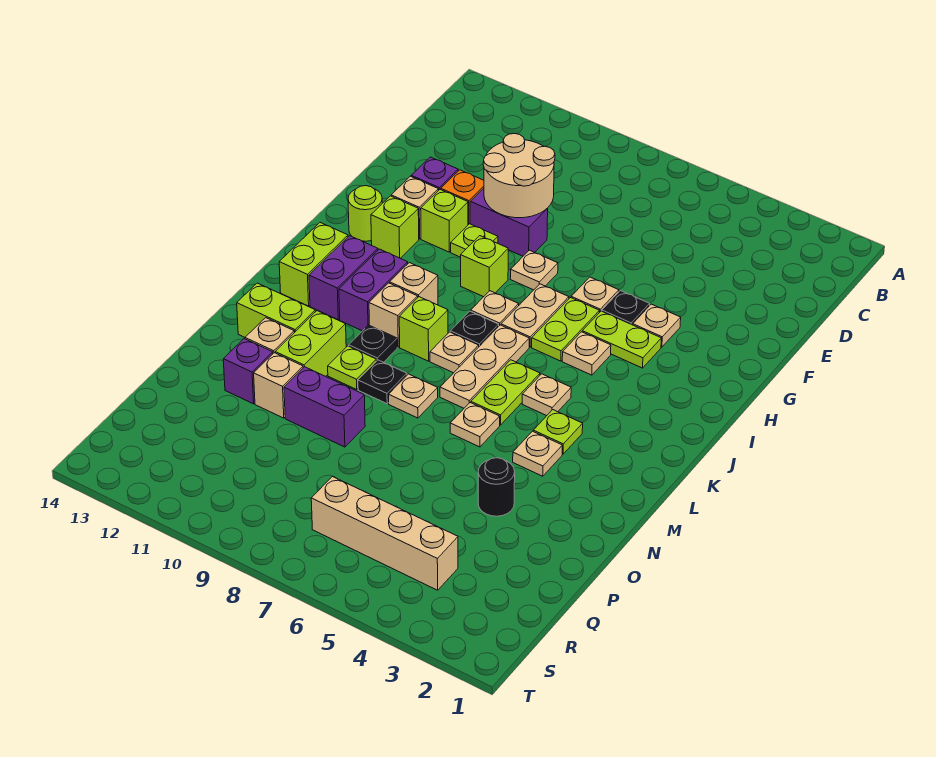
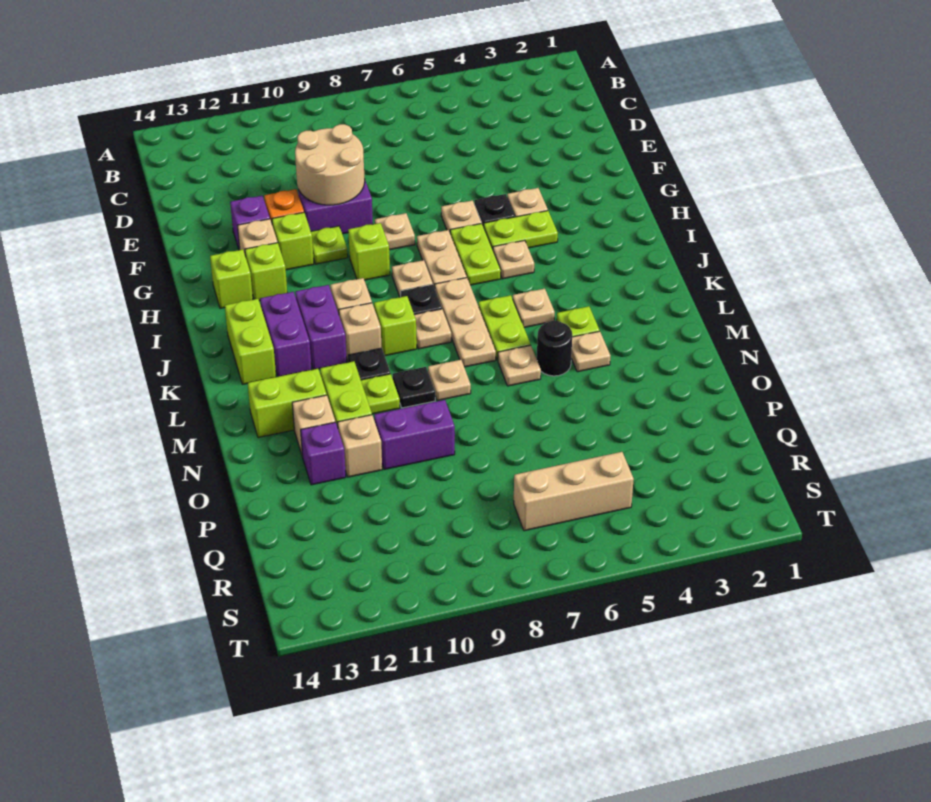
lime 1x1 round brick [348,186,382,241] -> lime 1x1 brick [210,249,253,308]
black 1x1 round brick [478,458,515,516] -> black 1x1 round brick moved to [537,321,572,376]
tan 1x4 brick [311,476,458,590] -> tan 1x3 brick [514,452,634,531]

